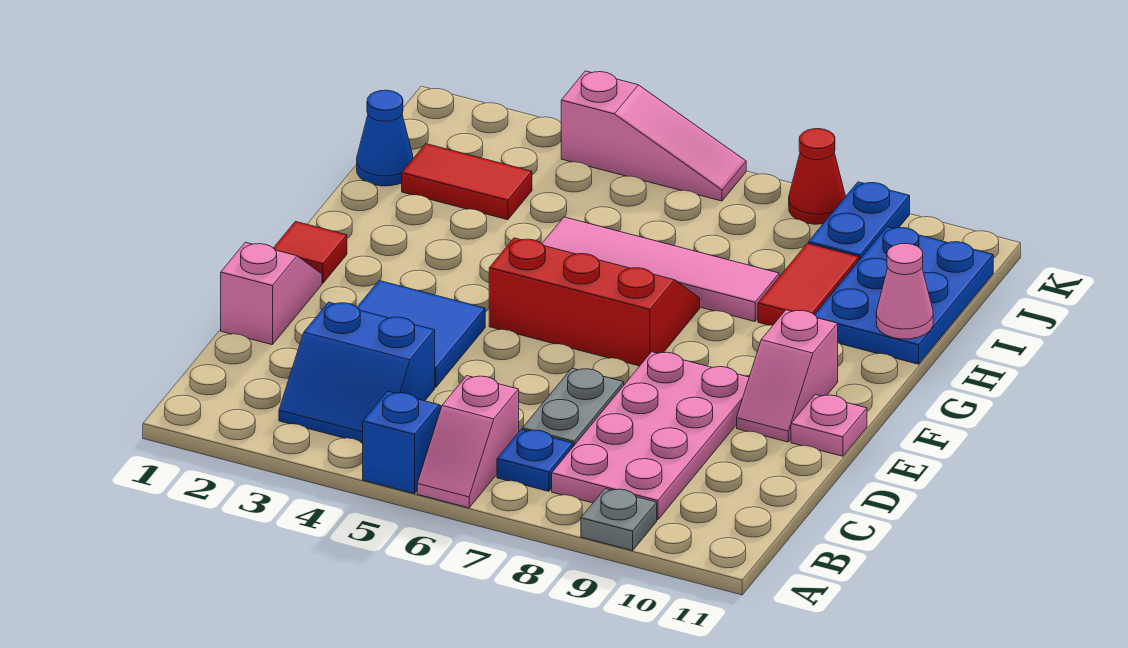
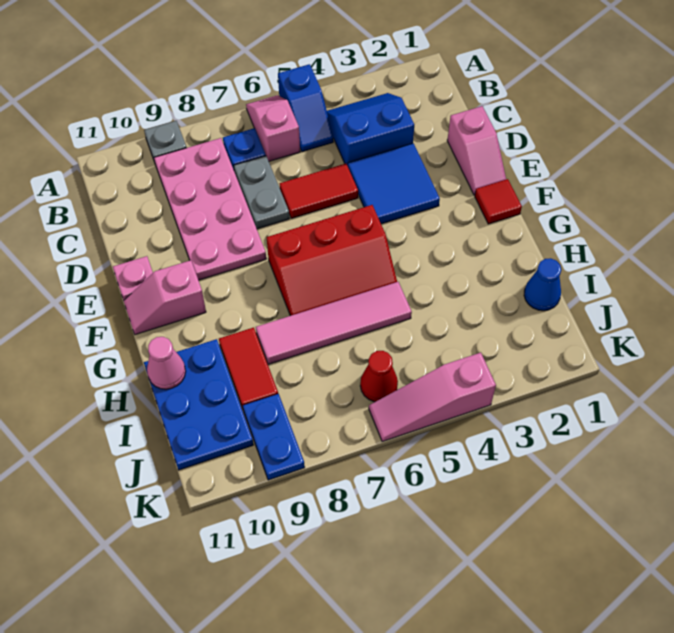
pink 1x2 slope [737,310,838,442] -> pink 1x2 slope turned to [124,260,206,335]
red 1x2 tile [402,144,532,220] -> red 1x2 tile moved to [280,164,358,218]
red 1x1 cone [789,129,845,224] -> red 1x1 cone moved to [360,351,398,402]

